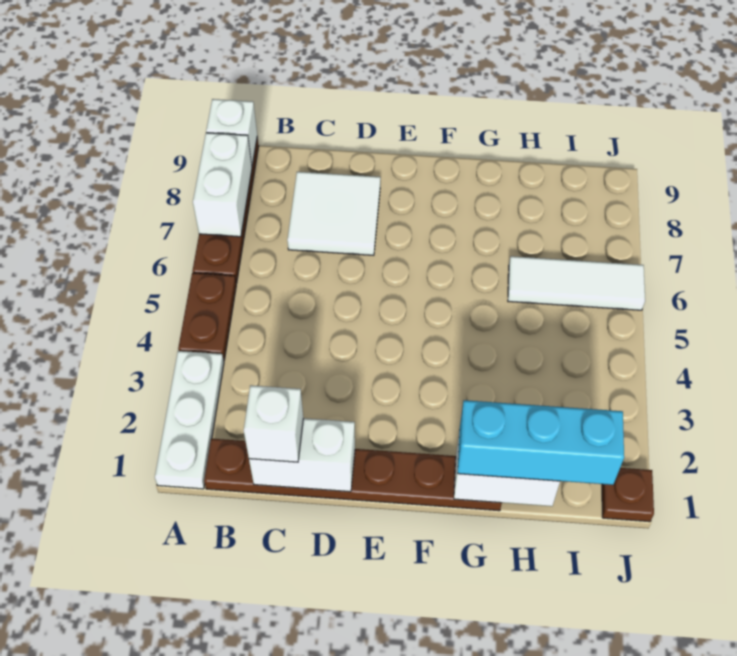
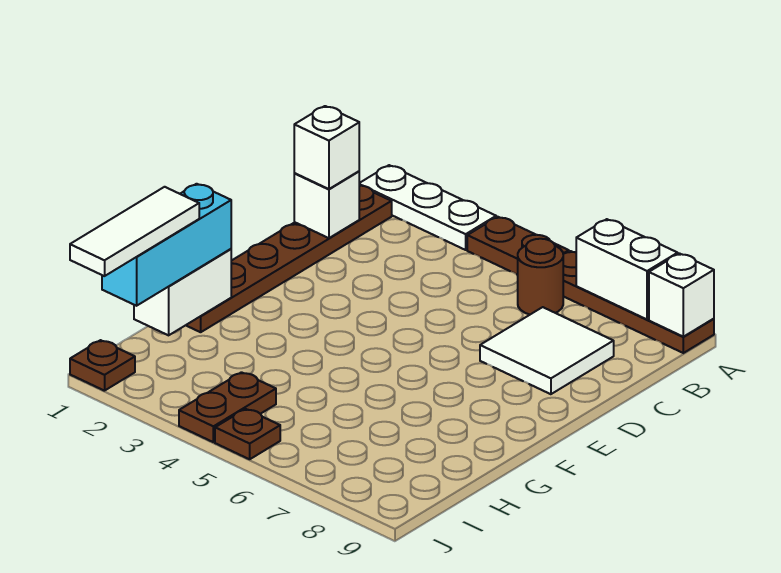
none -> brown 1x1 round brick [518,239,563,314]
white 1x2 brick [249,418,355,492] -> white 1x1 brick [294,171,359,238]
white 1x3 tile [508,256,645,310] -> white 1x3 tile moved to [70,187,199,276]
none -> brown 1x2 plate [179,372,276,442]
none -> brown 1x1 plate [215,409,280,459]

